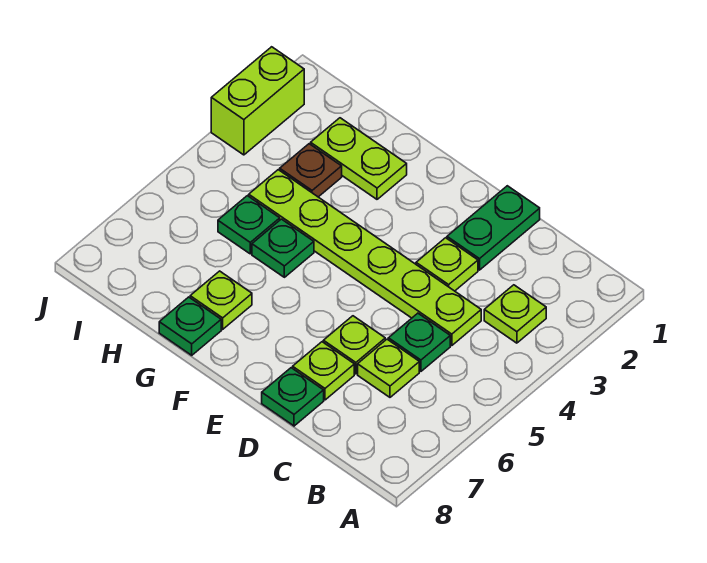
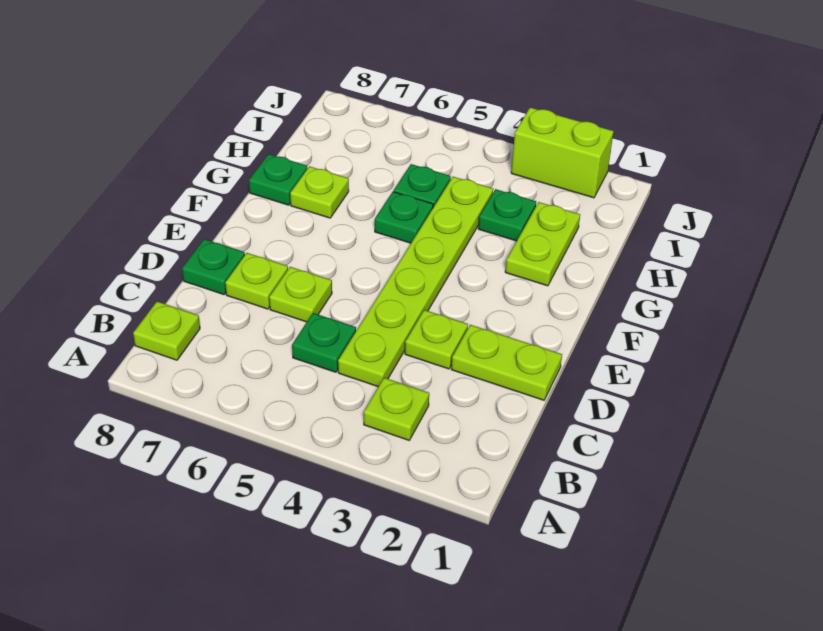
lime 1x1 plate [358,339,419,397] -> lime 1x1 plate moved to [133,301,200,360]
green 1x2 plate [447,186,540,270] -> lime 1x2 plate [451,325,562,400]
brown 1x1 plate [280,144,342,197] -> green 1x1 plate [478,189,536,241]

